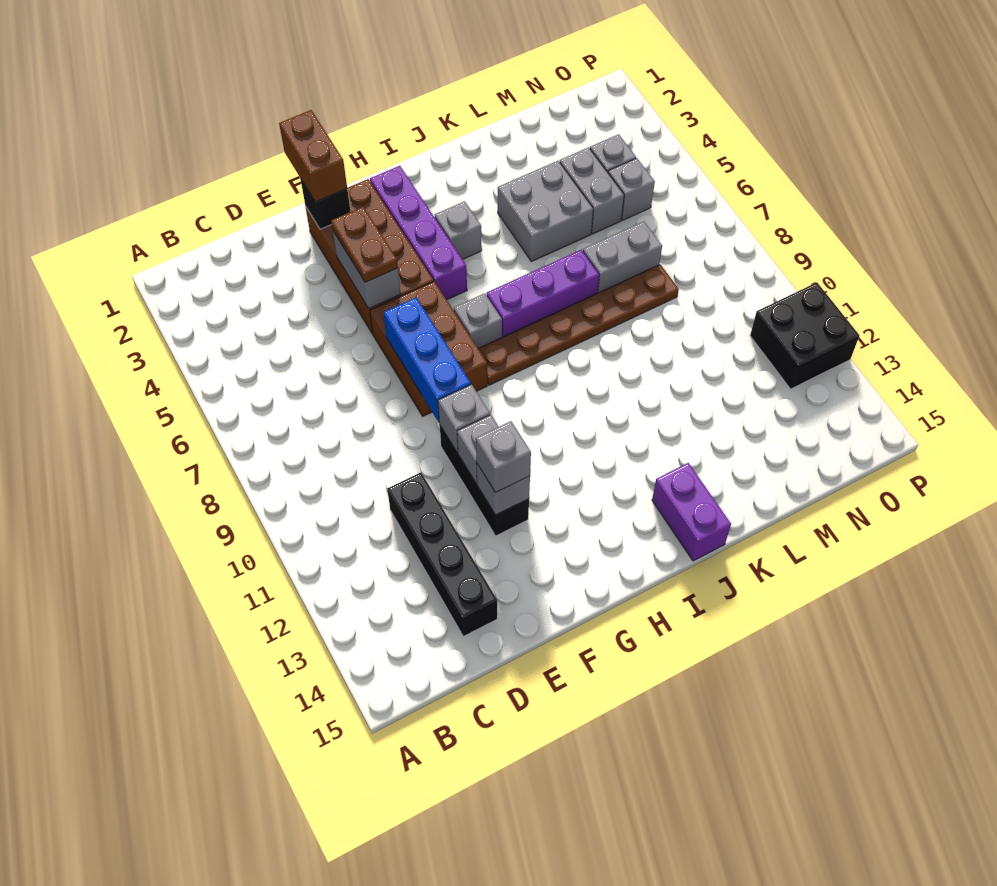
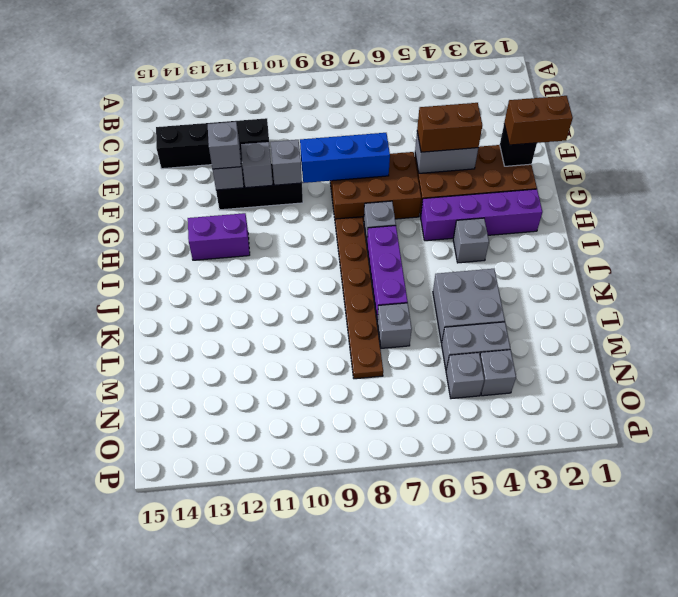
brown 1x2 plate [331,207,398,282] -> brown 1x2 brick [417,103,482,152]
purple 1x2 brick [652,463,731,561] -> purple 1x2 brick moved to [188,213,250,260]
grey 1x2 brick [583,221,662,293] -> grey 1x1 brick [377,303,412,348]
black 2x2 brick [750,282,859,389] -> none

